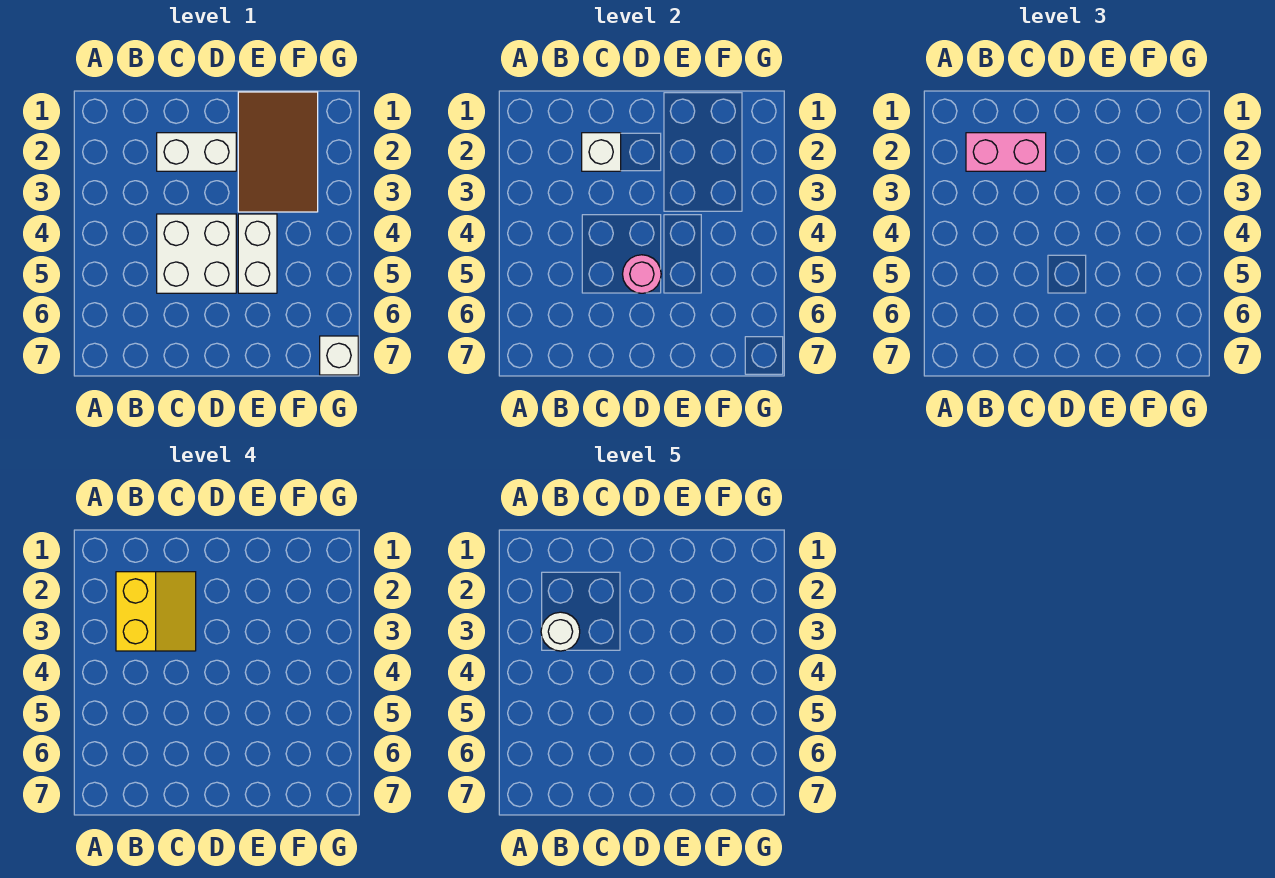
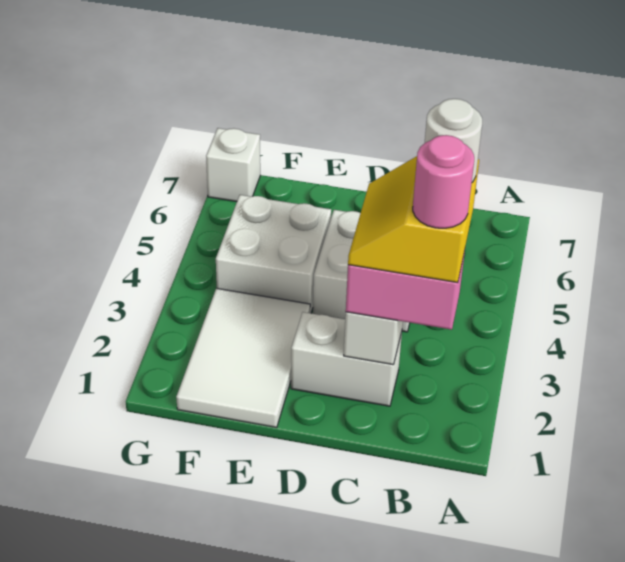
pink 1x1 round brick [623,255,661,293] -> pink 1x1 round brick moved to [413,135,474,228]
brown 2x3 tile [238,92,318,212] -> white 2x3 tile [176,288,310,428]
white 1x2 brick [238,214,277,293] -> white 2x2 brick [216,195,331,313]

